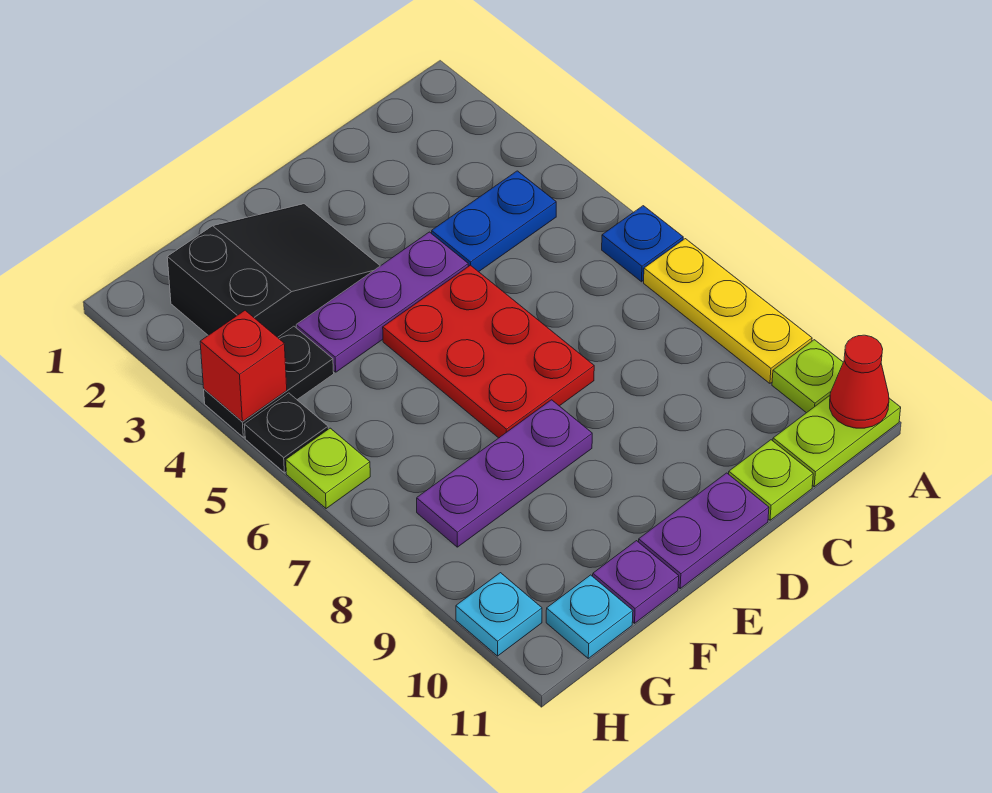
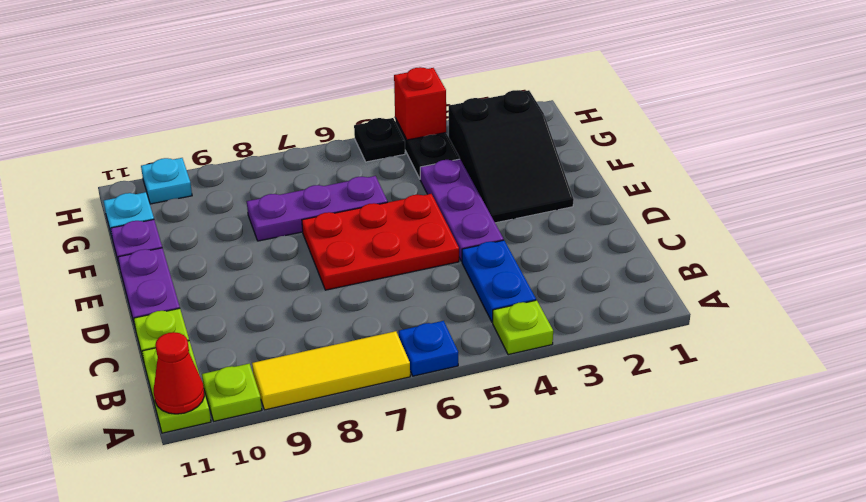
yellow 1x3 plate [644,239,812,383] -> yellow 1x3 tile [252,331,410,410]
purple 1x3 plate [417,400,592,547] -> purple 1x3 plate turned to [247,176,388,241]
lime 1x1 plate [286,428,370,509] -> lime 1x1 plate moved to [493,300,553,355]

